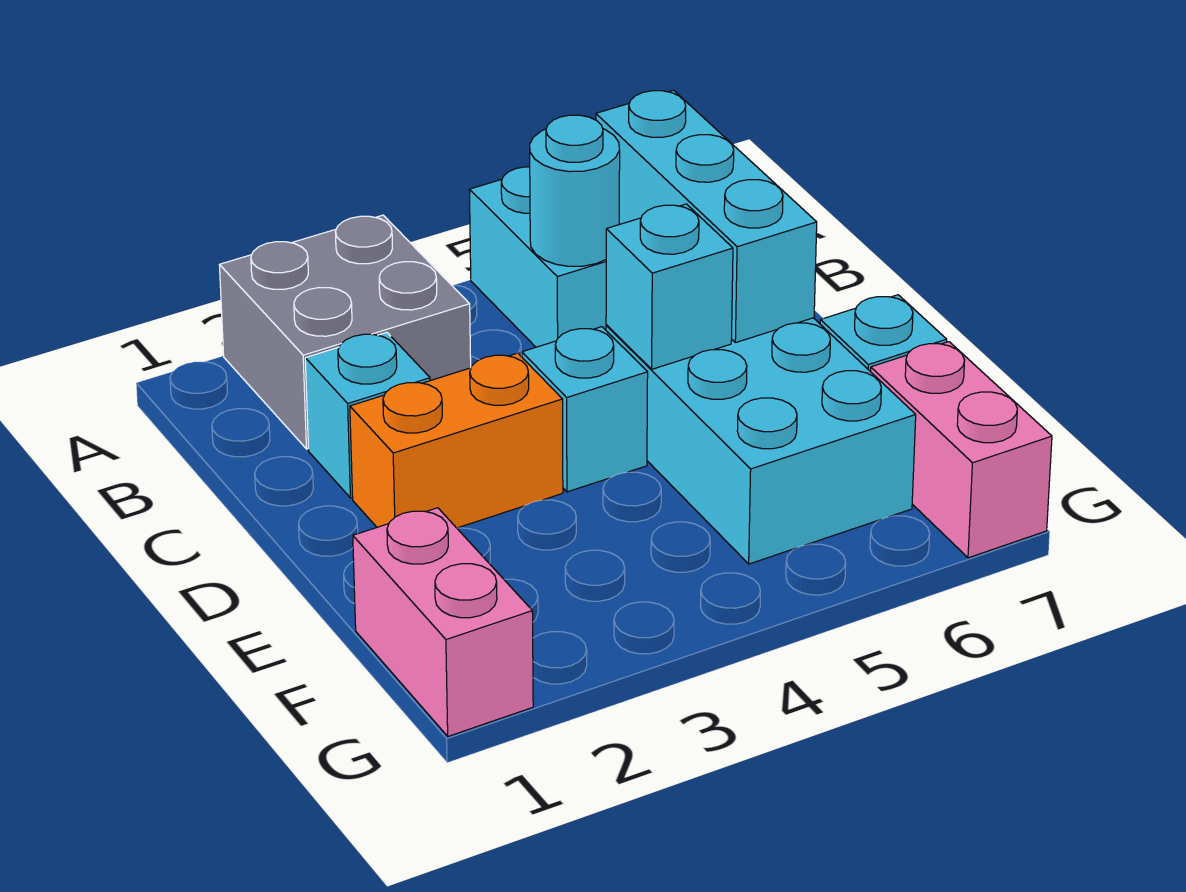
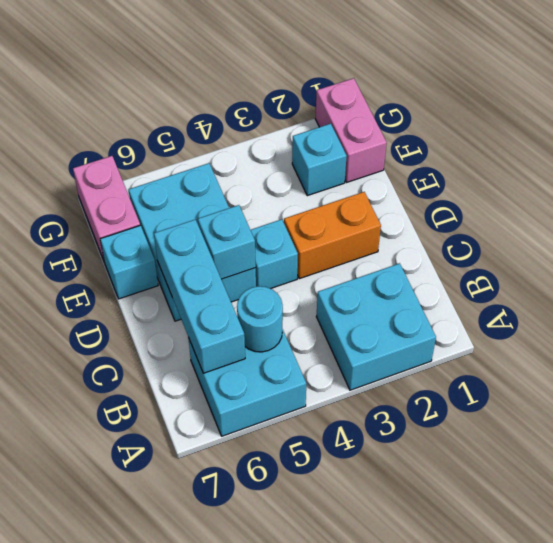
grey 2x2 brick [220,215,471,449] -> cyan 2x2 brick [316,263,436,390]
cyan 1x1 brick [305,332,430,498] -> cyan 1x1 brick moved to [292,124,347,196]

